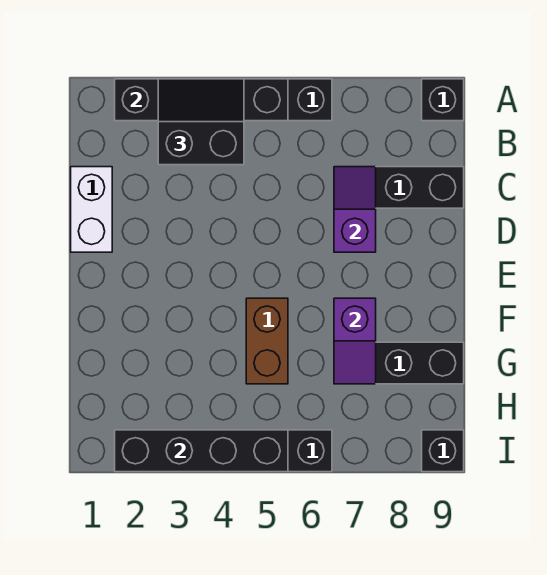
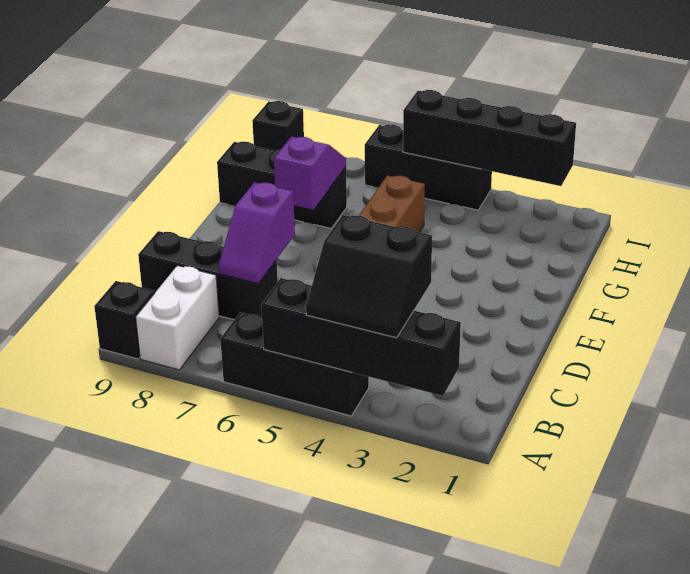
white 1x2 brick [71,167,112,252] -> white 1x2 brick moved to [136,266,219,370]

